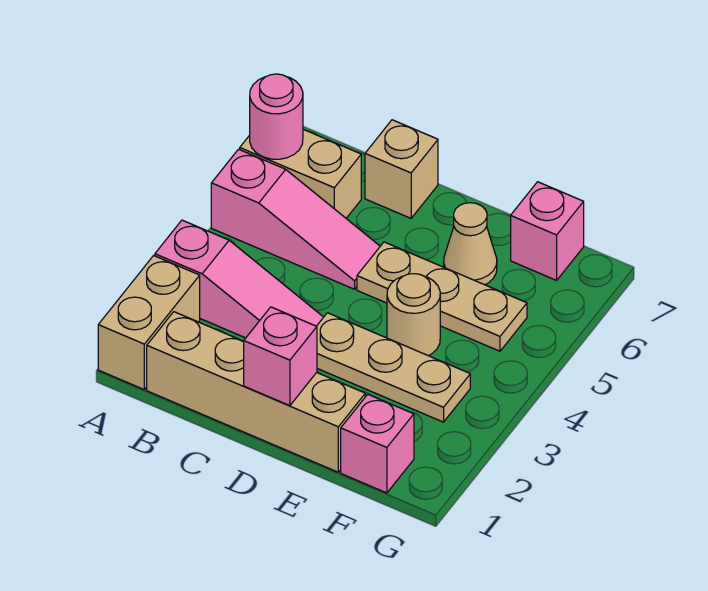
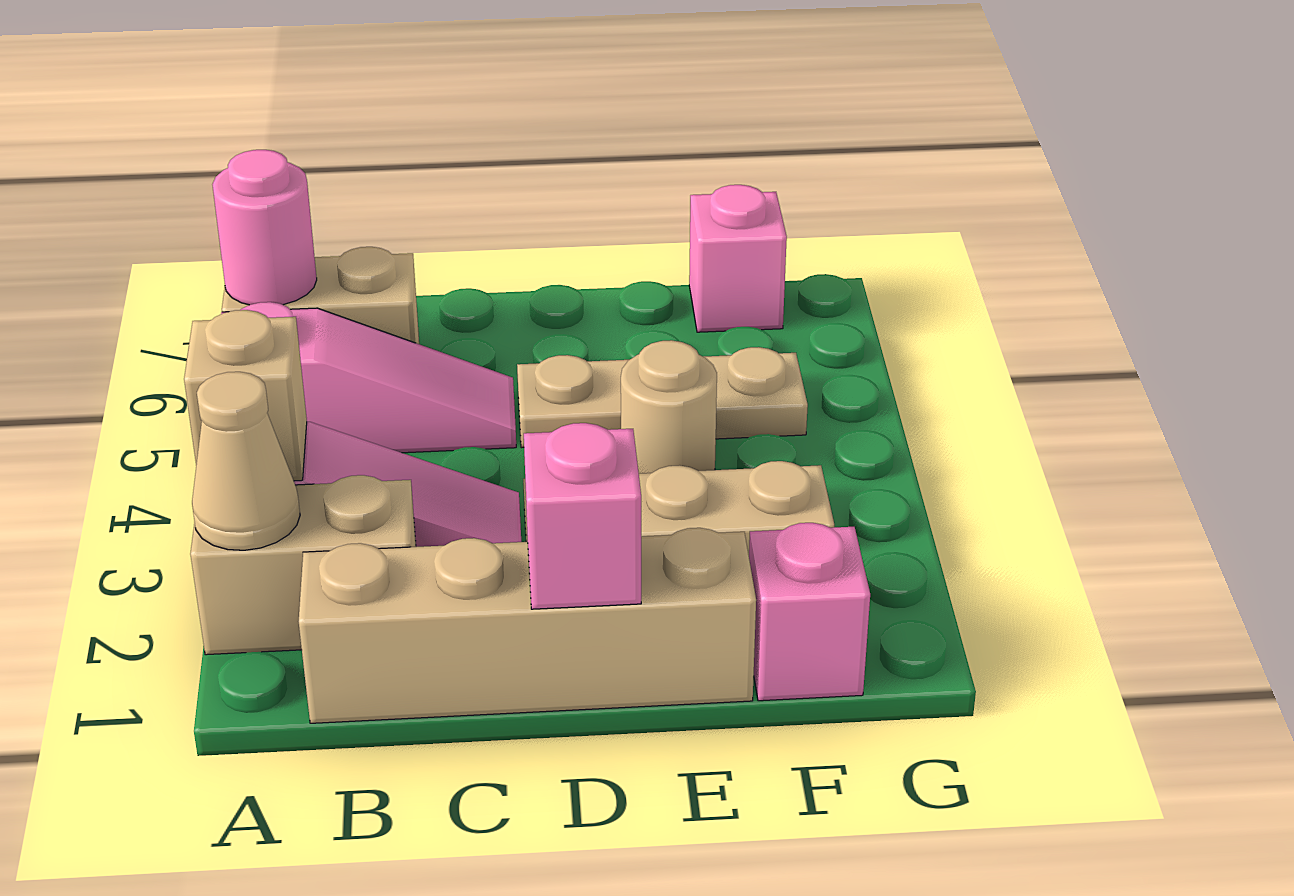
tan 1x2 brick [98,256,200,389] -> tan 1x2 brick turned to [190,475,416,655]
tan 1x1 brick [365,120,438,218] -> tan 1x1 brick moved to [184,310,307,481]
tan 1x1 cone [444,203,497,285] -> tan 1x1 cone moved to [192,372,300,550]

